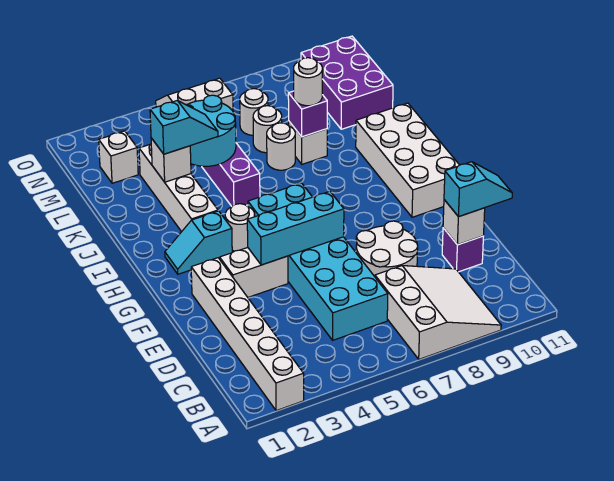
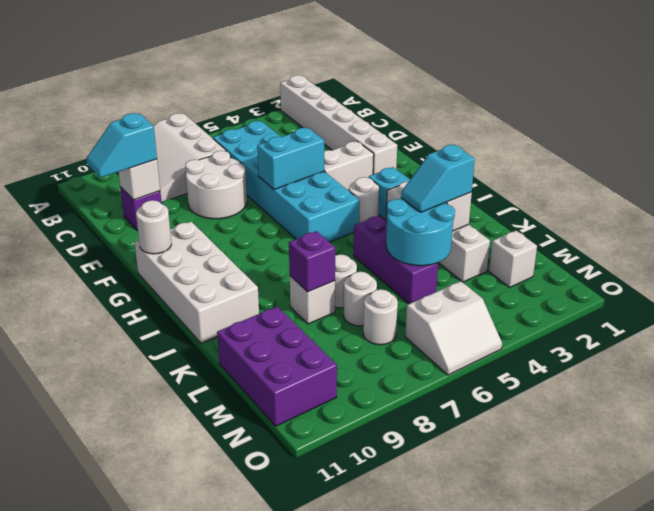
cyan 1x3 brick [247,191,344,265] -> cyan 1x2 brick [257,128,324,190]
white 1x1 round brick [294,58,322,106] -> white 1x1 round brick moved to [136,200,171,254]

